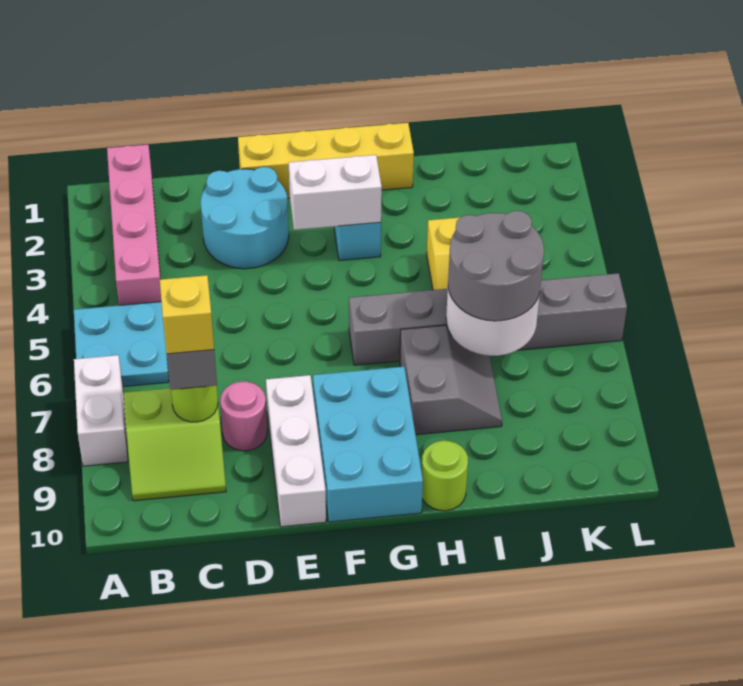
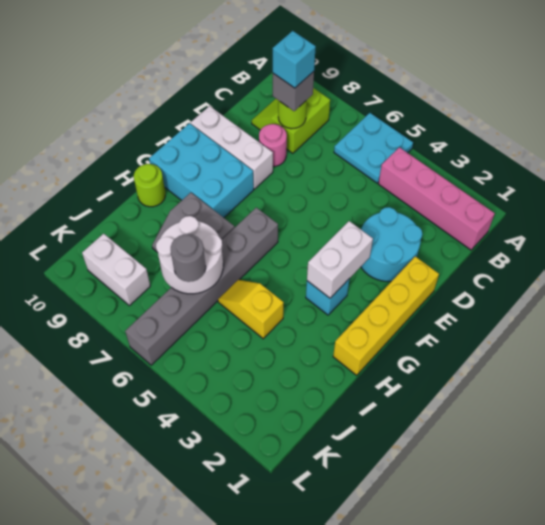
white 1x2 brick [74,355,128,466] -> white 1x2 brick moved to [82,234,150,306]
yellow 1x1 brick [160,275,214,354] -> cyan 1x1 brick [273,31,316,88]
grey 2x2 round brick [448,211,544,321] -> grey 1x1 round brick [171,234,206,282]

